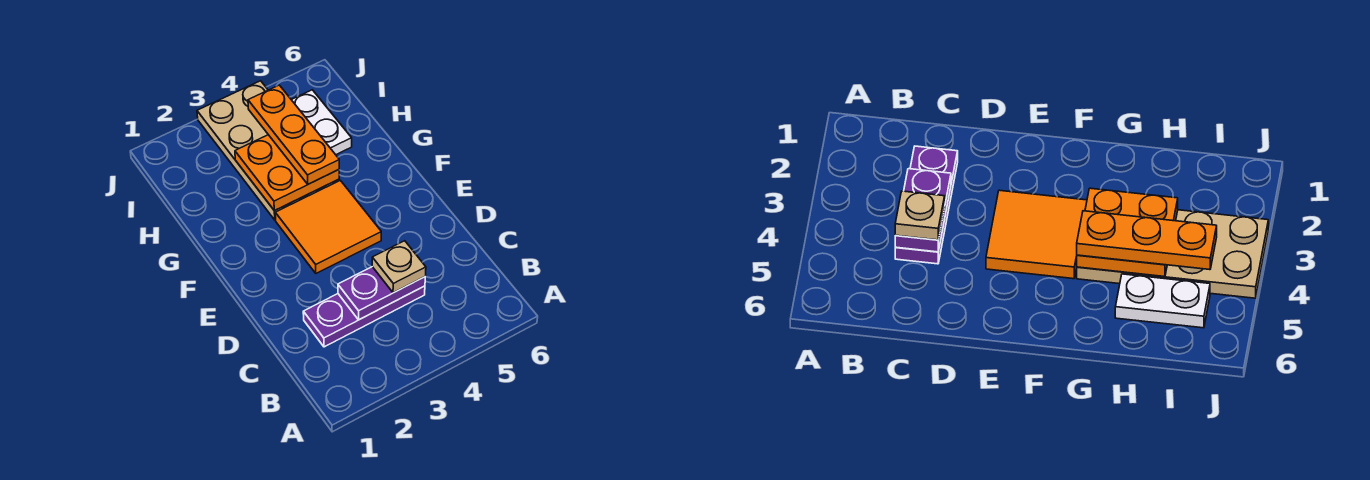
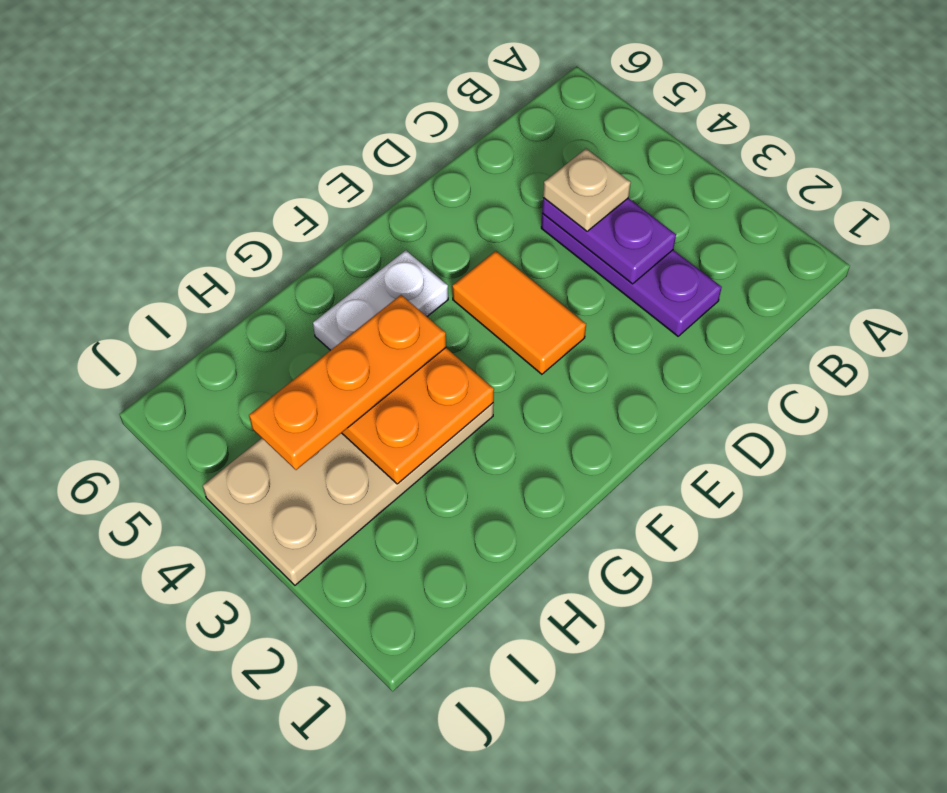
orange 2x2 tile [275,181,381,273] -> orange 1x2 tile [452,251,586,374]
white 1x2 plate [292,90,352,155] -> white 1x2 plate moved to [313,250,448,350]

